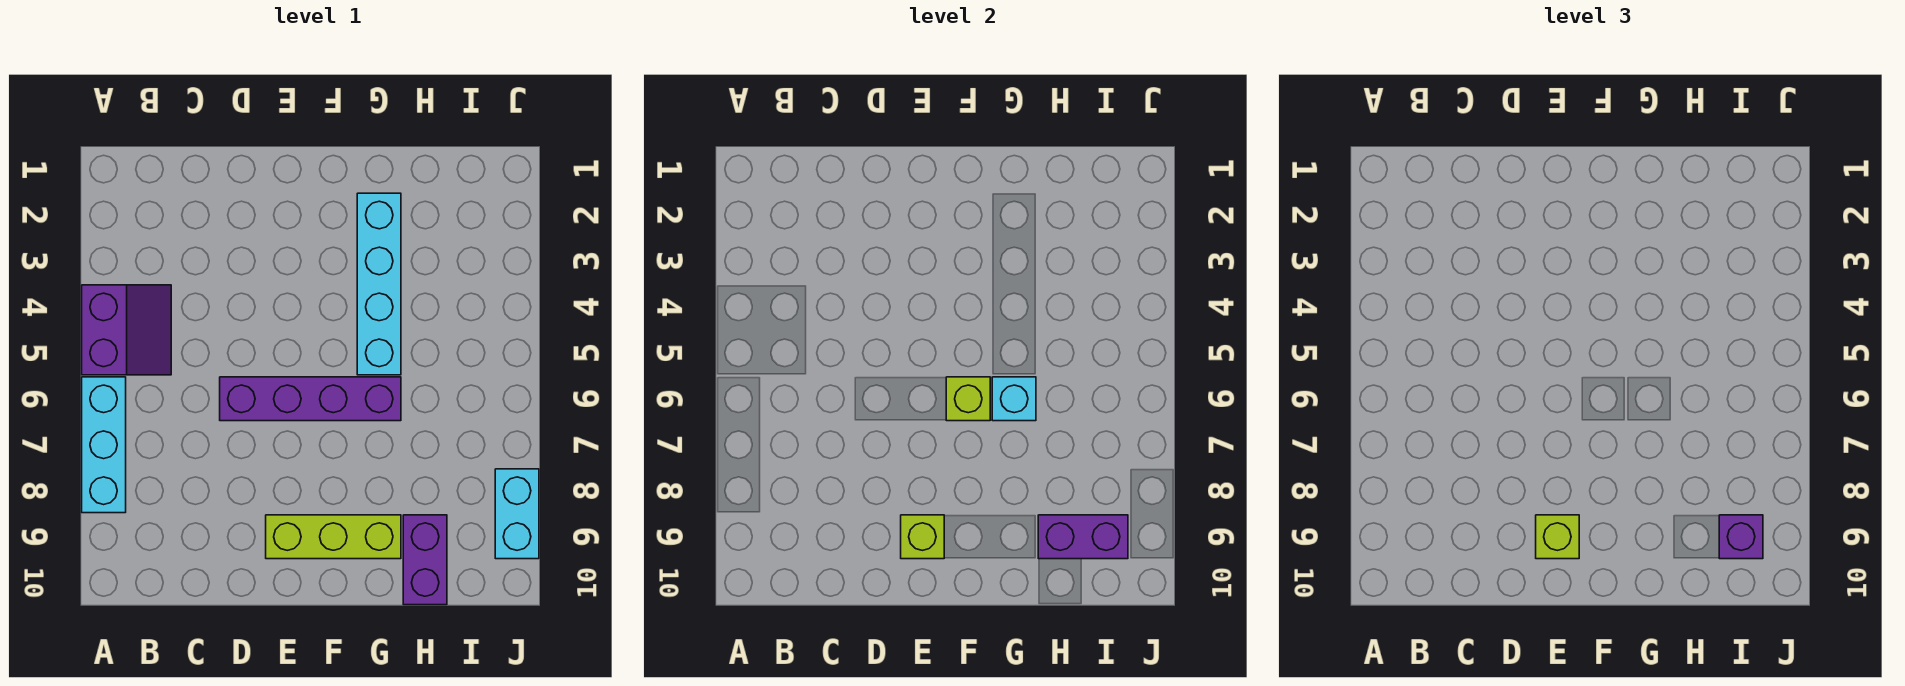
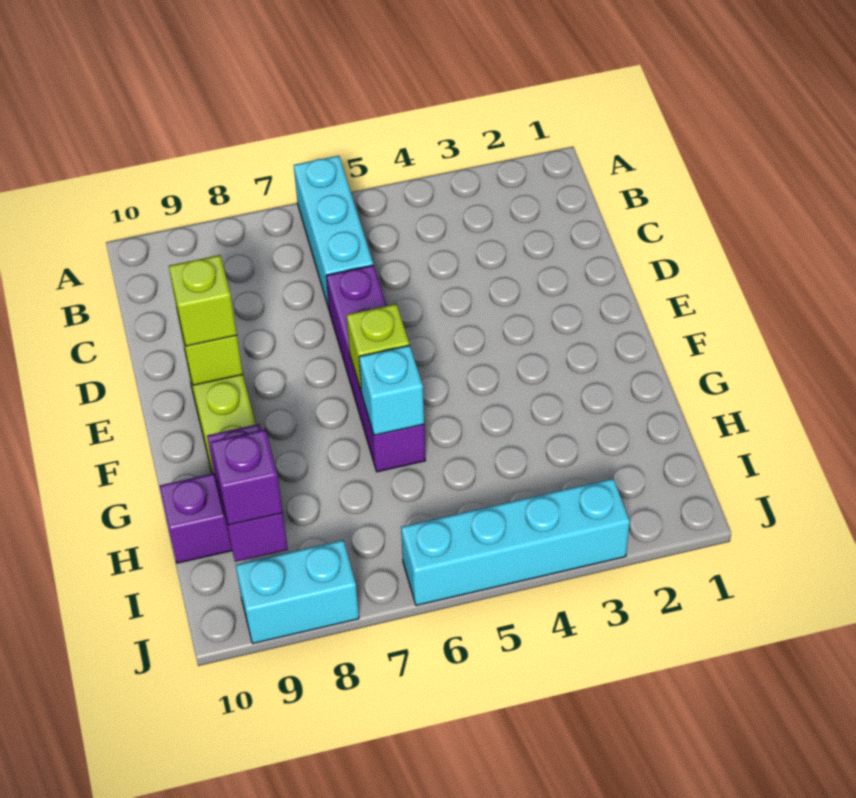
purple 2x2 slope [82,285,171,375] -> none
cyan 1x3 brick [82,377,126,513] -> cyan 1x3 brick turned to [294,156,373,309]
cyan 1x4 brick [357,193,401,375] -> cyan 1x4 brick moved to [401,478,630,605]

